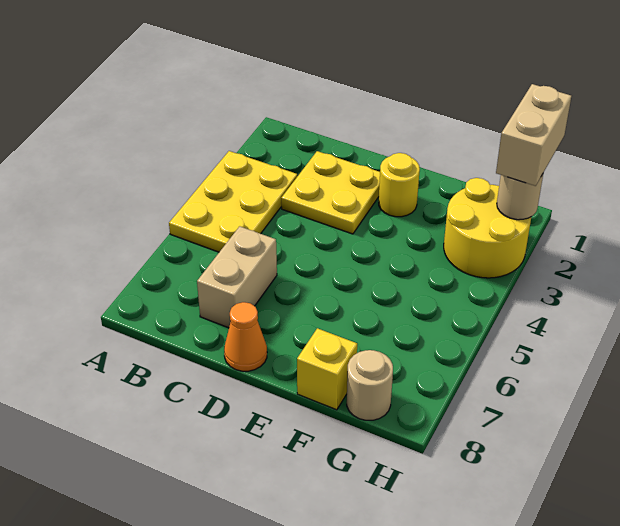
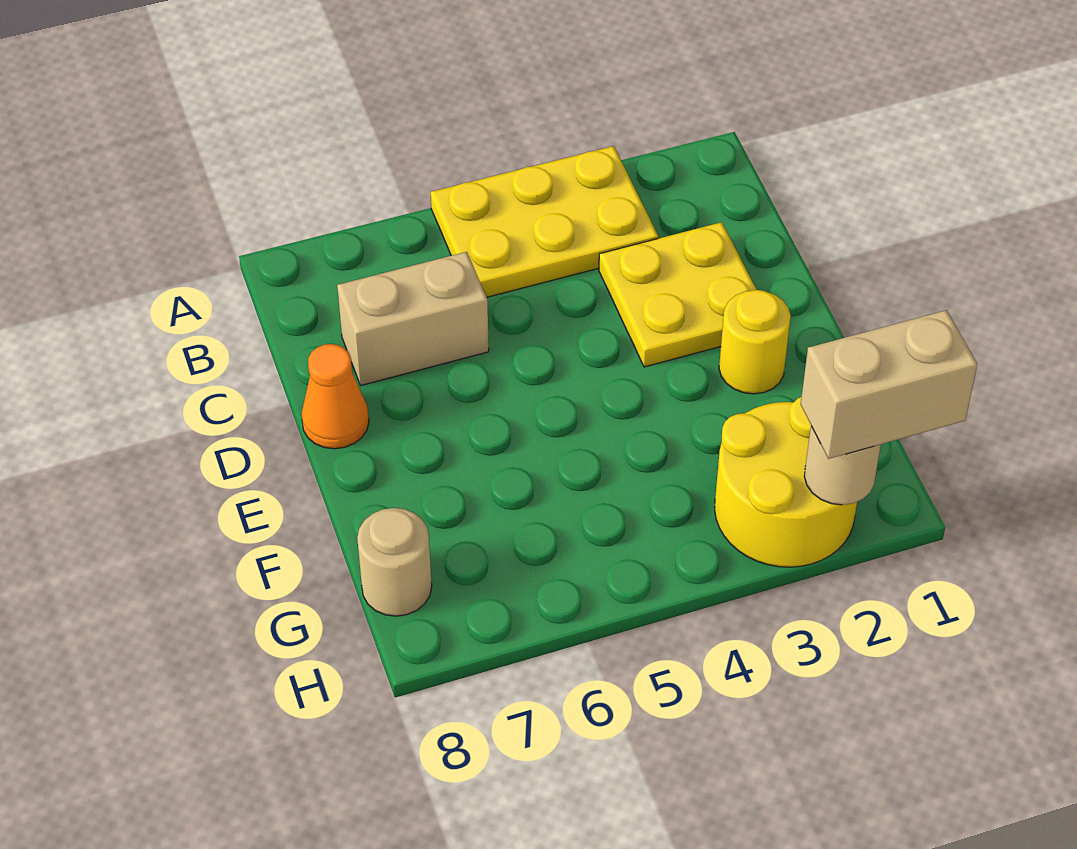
yellow 1x1 brick [297,328,357,410] -> none

